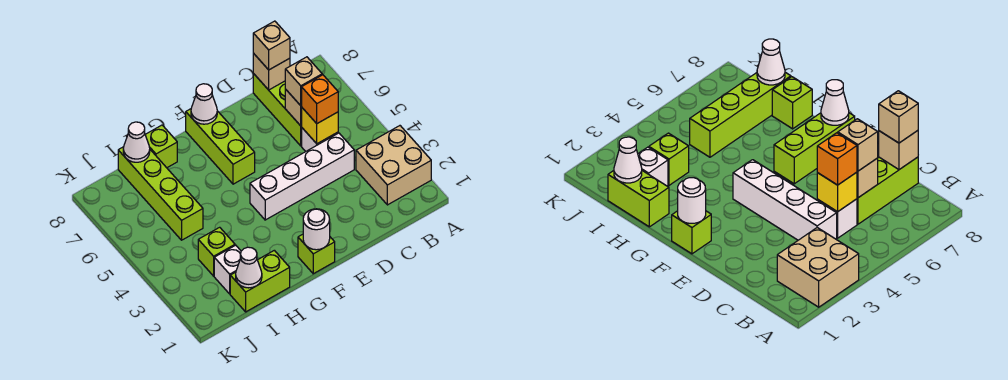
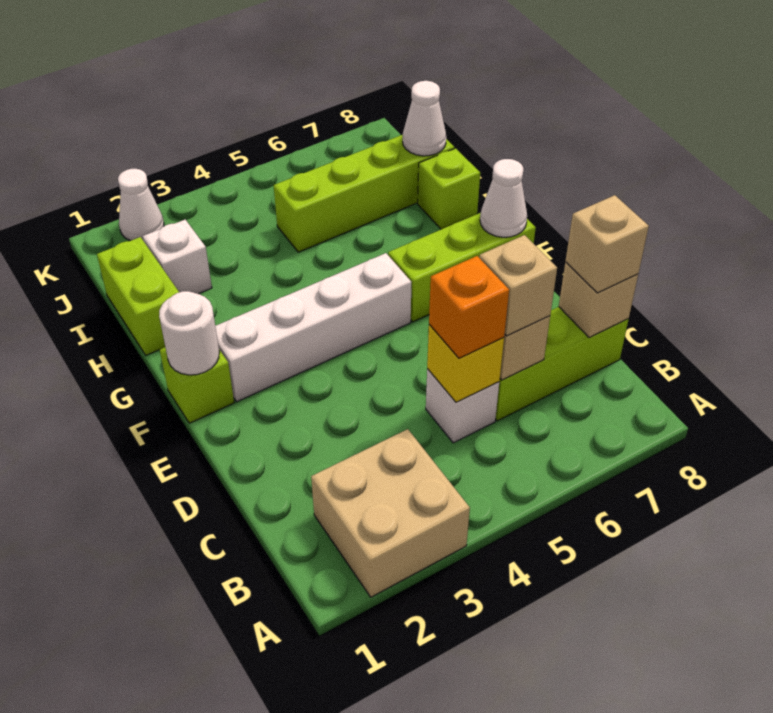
white 1x4 brick [250,133,354,220] -> white 1x4 brick turned to [215,253,412,402]
white 1x1 cone [236,247,262,288] -> white 1x1 cone moved to [118,169,164,241]
lime 1x1 brick [198,227,235,276] -> none

